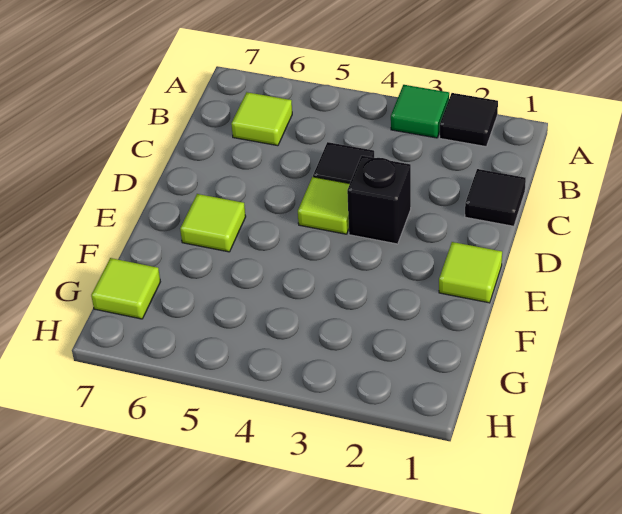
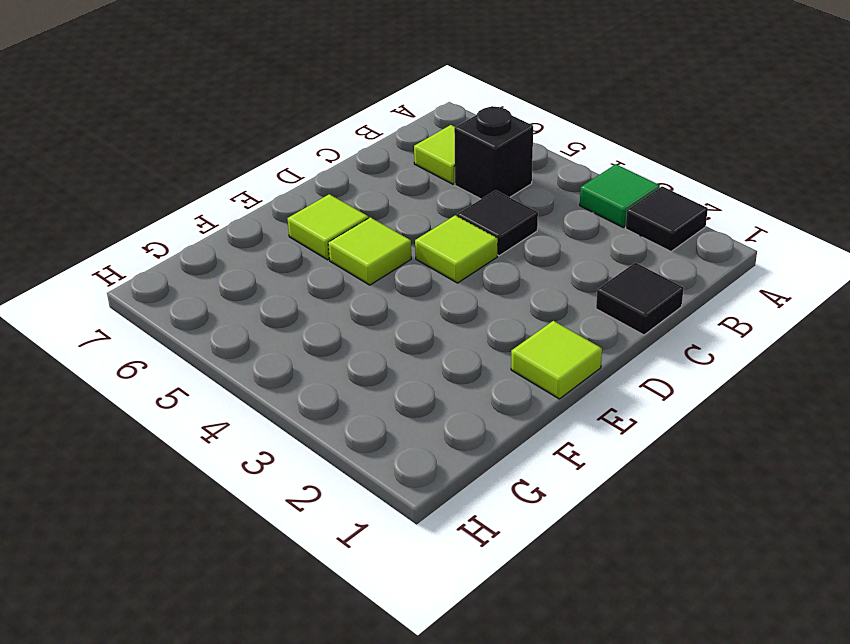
black 1x1 brick [347,156,411,244] -> black 1x1 brick moved to [454,106,533,199]
lime 1x1 tile [91,258,160,319] -> lime 1x1 tile moved to [328,217,411,285]

